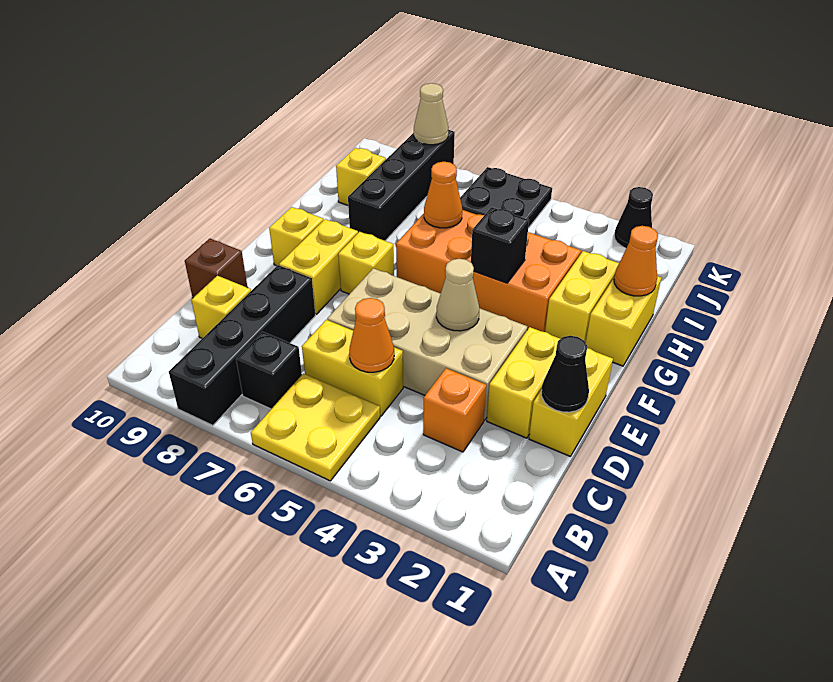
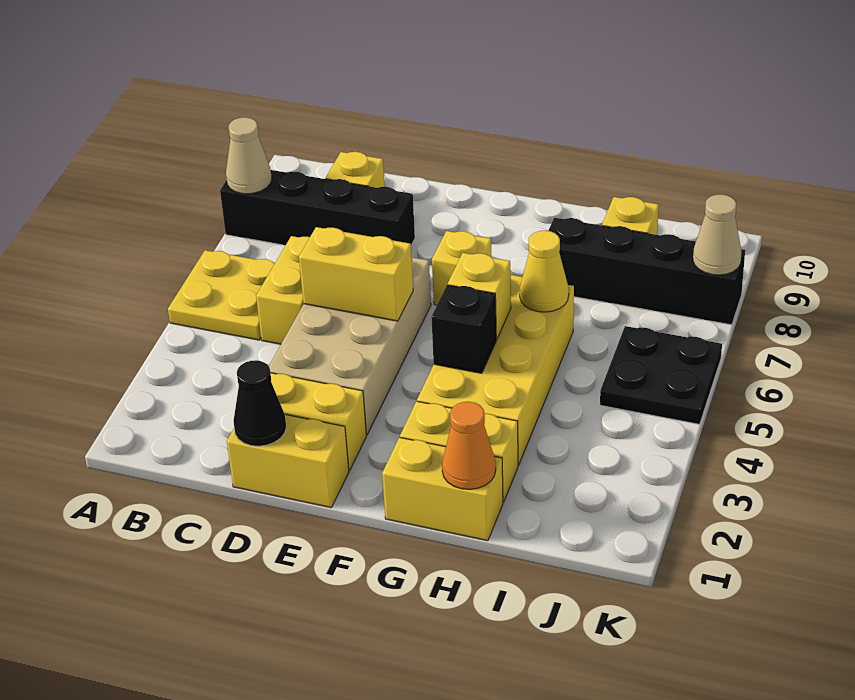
black 1x1 brick [236,332,302,409] -> none
orange 1x1 brick [423,368,486,452] -> none
orange 1x1 cone [349,298,394,372] -> none
brown 1x1 brick [185,239,247,298] -> none
tan 1x1 cone [436,259,479,331] -> tan 1x1 cone moved to [226,117,272,194]
yellow 1x2 brick [279,219,358,314] -> yellow 1x2 brick moved to [299,227,413,321]
yellow 1x1 brick [269,207,324,266] -> yellow 1x1 brick moved to [448,253,511,339]
orange 2x4 brick [396,210,581,332] -> yellow 2x4 brick [417,275,574,465]
orange 1x1 cone [424,162,462,228] -> yellow 1x1 cone [520,231,569,312]
black 1x1 cone [614,187,653,248] -> none

